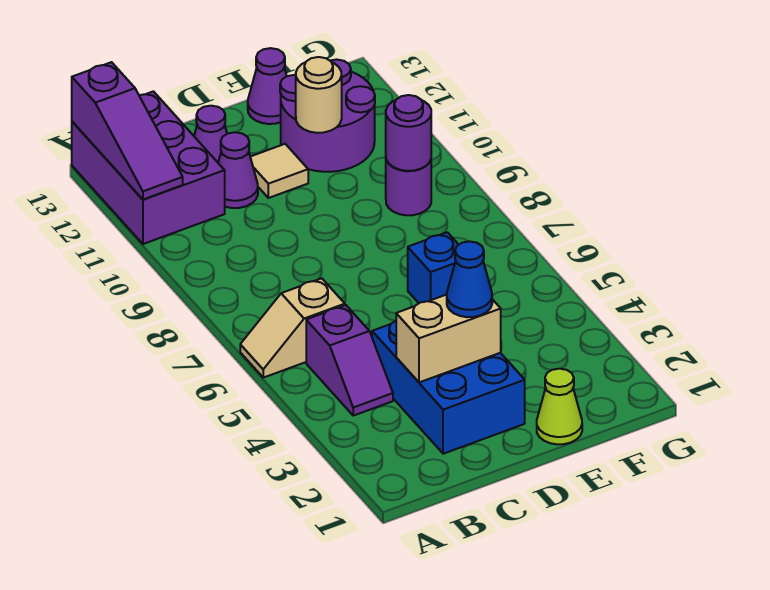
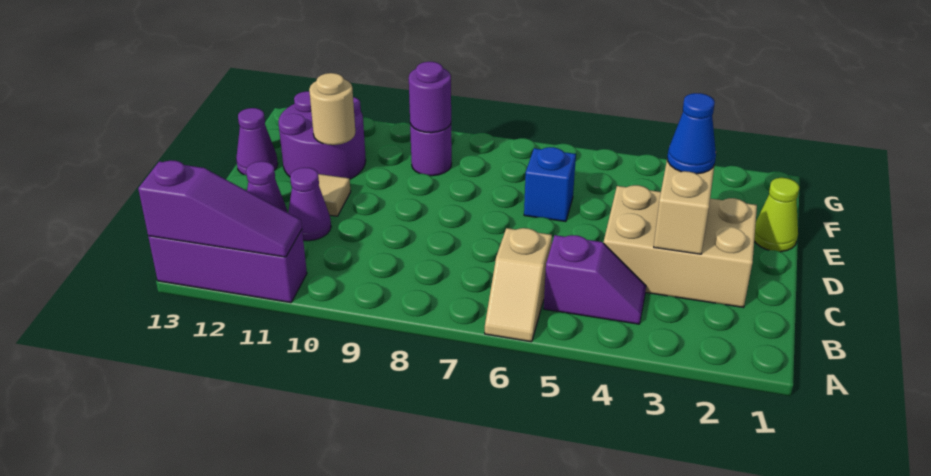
purple 2x3 brick [72,91,225,244] -> purple 1x3 brick [148,230,307,303]
blue 2x3 brick [372,321,525,454] -> tan 2x3 brick [604,185,757,307]

